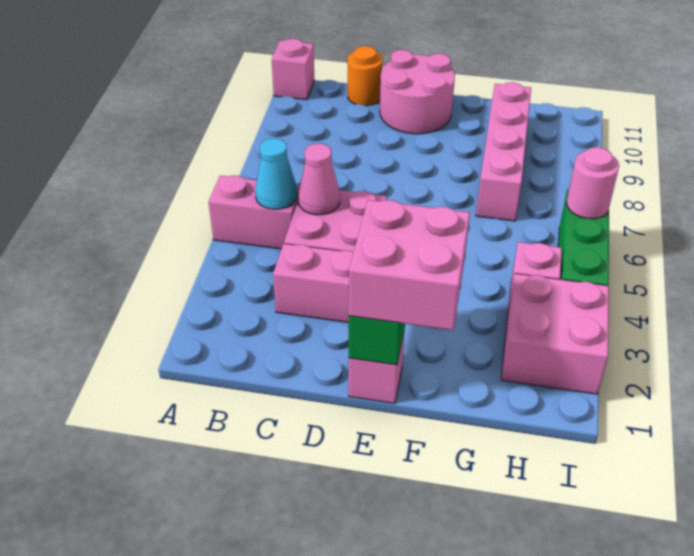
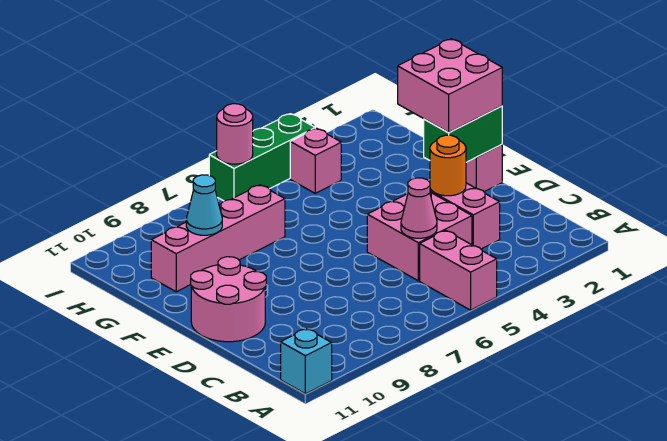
pink 1x1 brick [272,39,314,100] -> cyan 1x1 brick [281,329,332,394]
cyan 1x1 cone [255,138,297,209] -> cyan 1x1 cone moved to [186,175,222,235]
orange 1x1 round brick [348,46,383,106] -> orange 1x1 round brick moved to [430,135,466,196]
pink 2x2 brick [501,274,609,394] -> none

